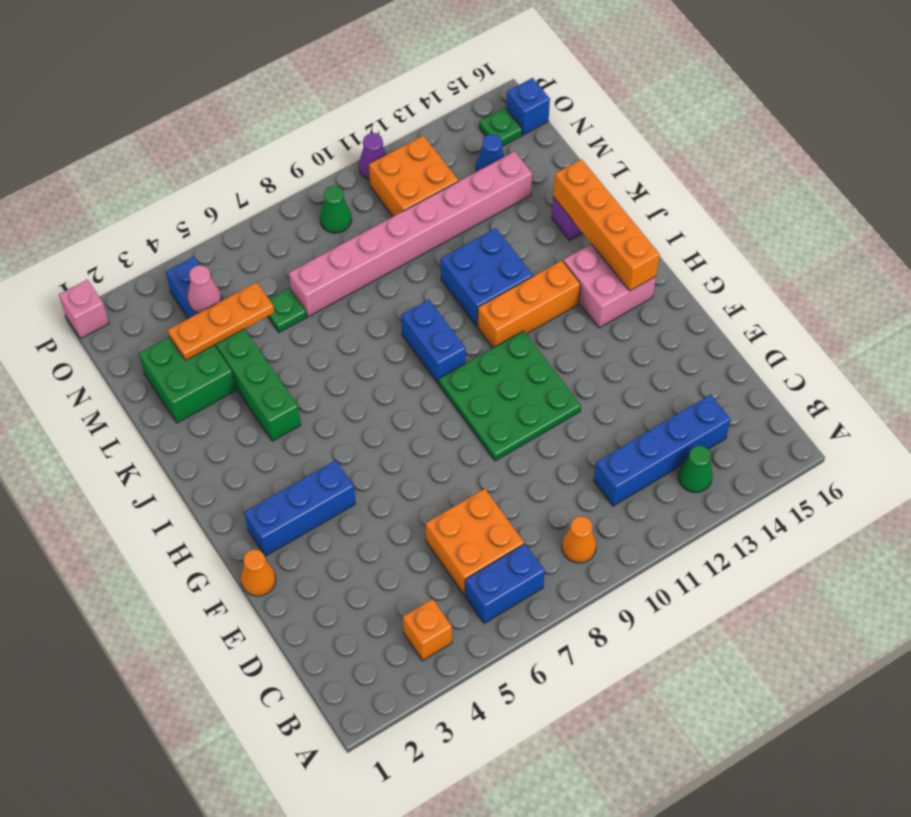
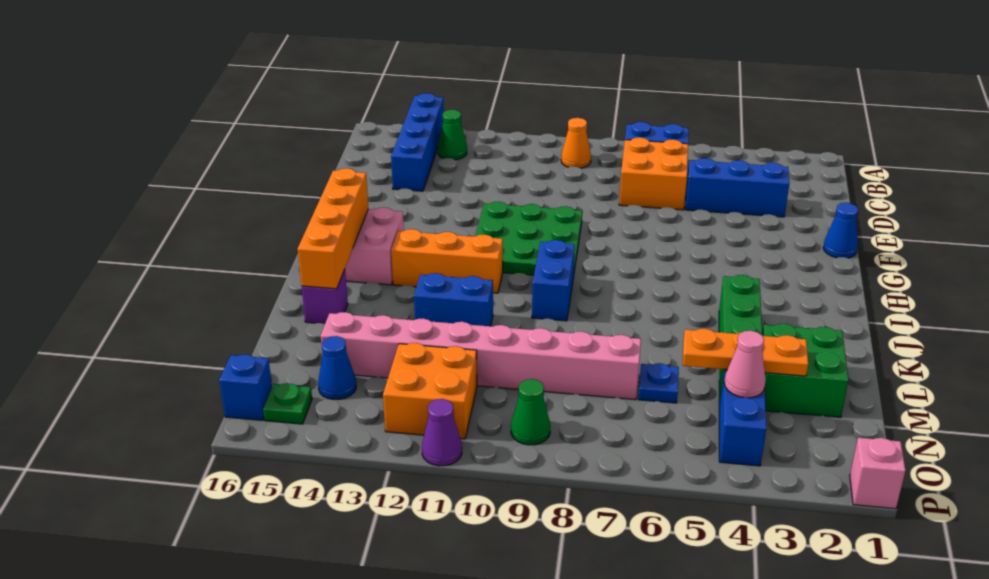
orange 1x1 brick [403,599,452,661] -> none
blue 1x4 brick [594,395,731,506] -> blue 1x4 brick turned to [391,93,444,191]
orange 1x1 cone [241,549,276,596] -> blue 1x1 cone [823,203,858,258]
blue 1x3 brick [244,460,356,556] -> blue 1x3 brick moved to [685,158,790,217]
blue 2x2 brick [441,228,533,326] -> blue 1x2 brick [414,273,493,326]
green 1x1 plate [268,288,307,333] -> blue 1x1 plate [638,363,679,403]

